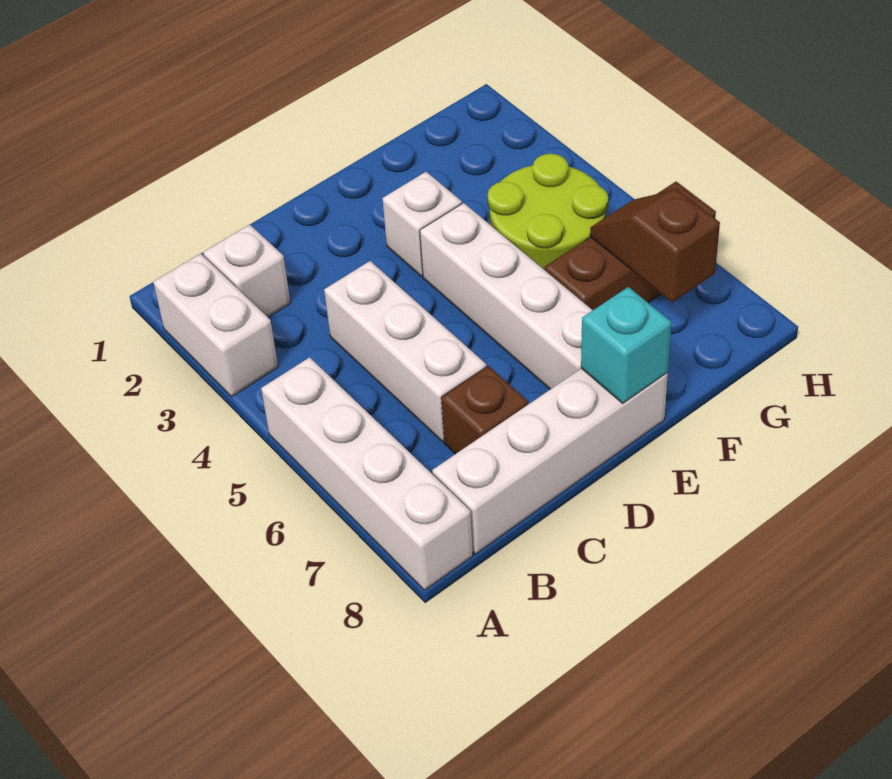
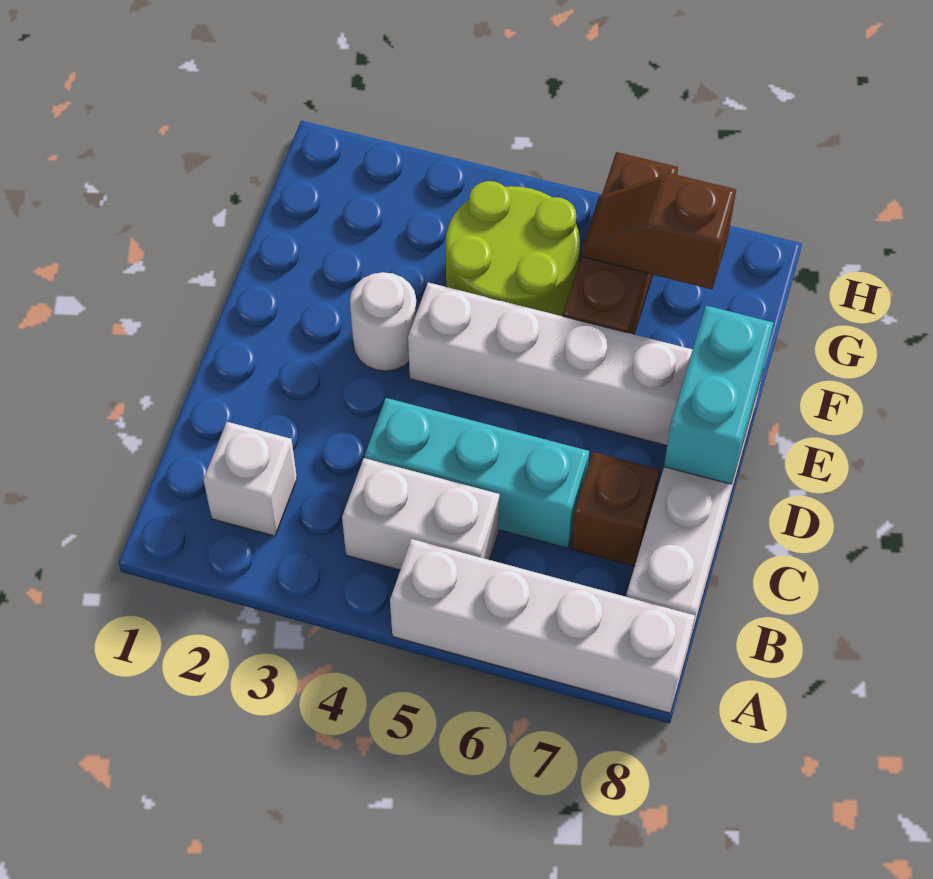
white 1x2 brick [153,254,278,397] -> white 1x2 brick moved to [342,458,500,570]
white 1x3 brick [324,261,486,442] -> cyan 1x3 brick [365,398,589,548]
white 1x1 brick [382,172,462,277] -> white 1x1 round brick [350,272,417,371]
cyan 1x1 brick [581,287,671,403] -> cyan 1x2 brick [664,306,773,484]

